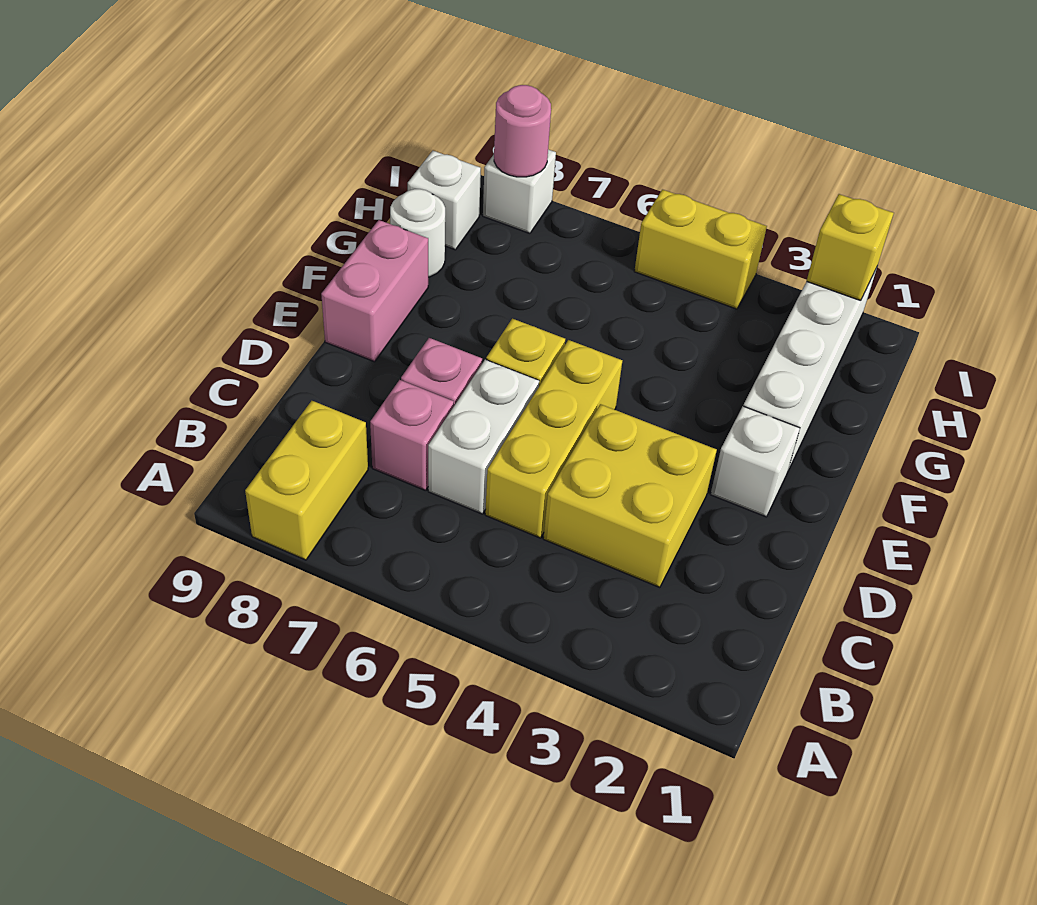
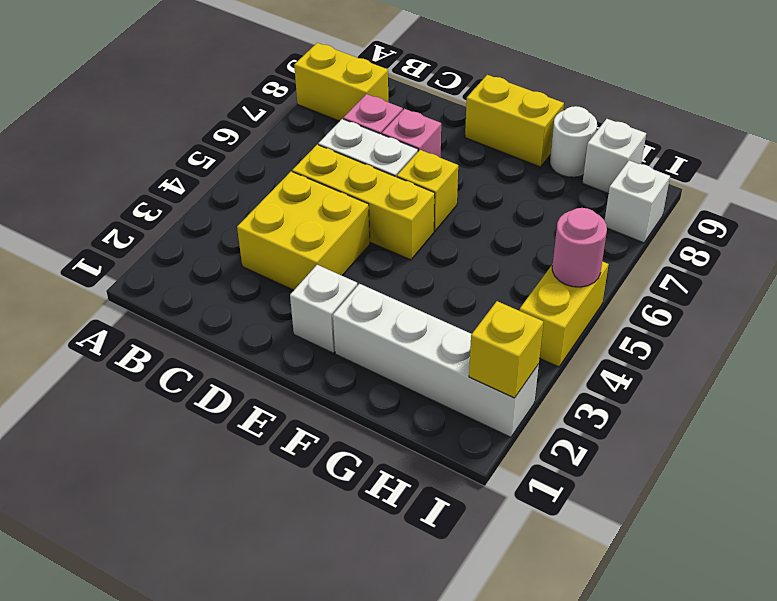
pink 1x2 brick [321,220,428,362] -> yellow 1x2 brick [465,75,564,167]
pink 1x1 round brick [494,85,551,177] -> pink 1x1 round brick moved to [552,208,607,287]

